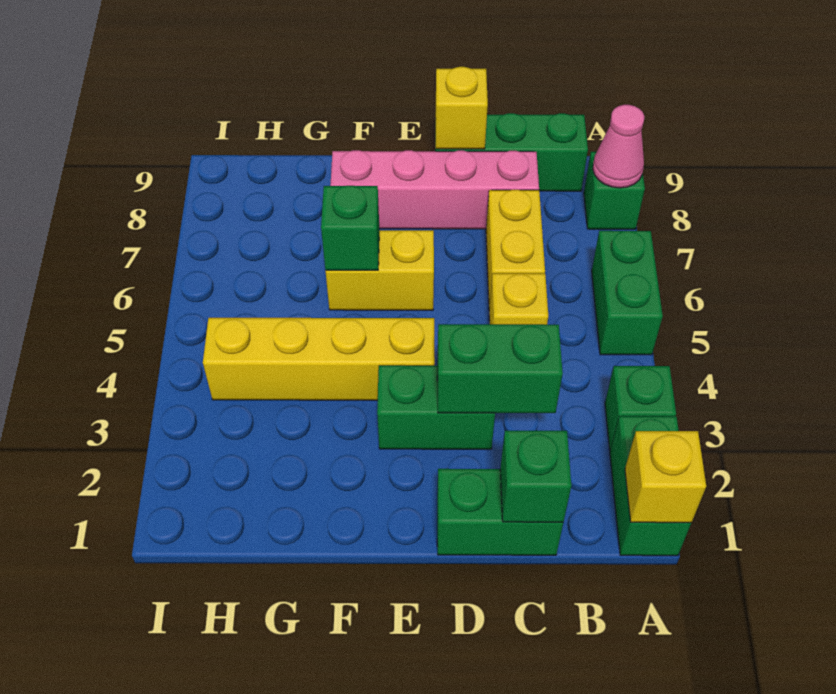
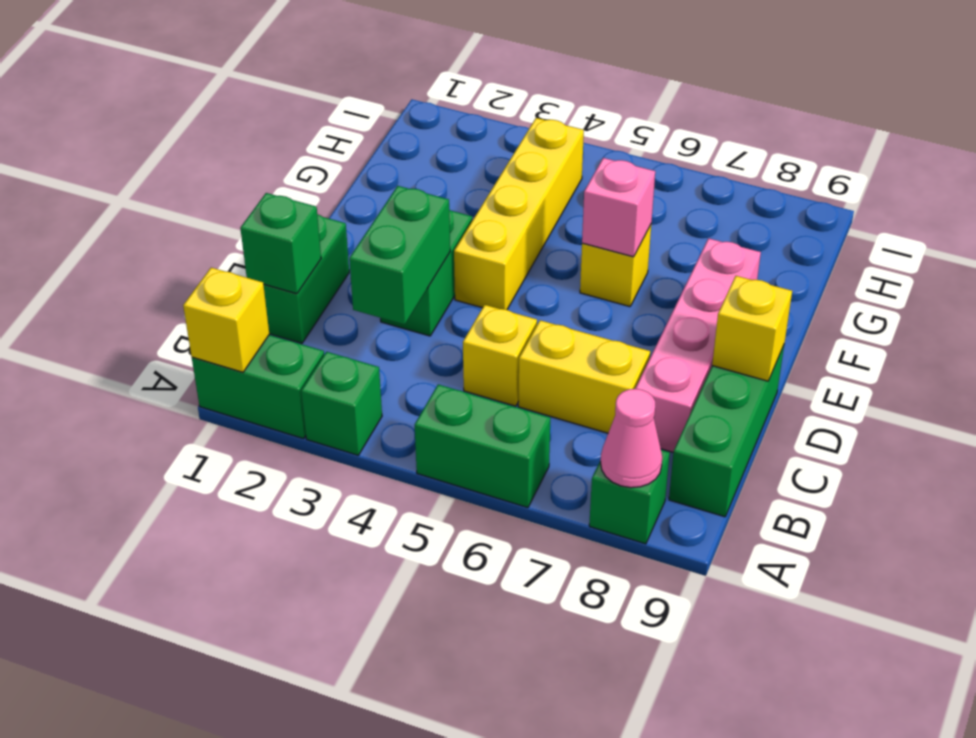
yellow 1x2 brick [326,230,434,310] -> yellow 1x1 brick [580,225,651,307]
green 1x1 brick [321,186,379,270] -> pink 1x1 brick [582,158,655,257]

